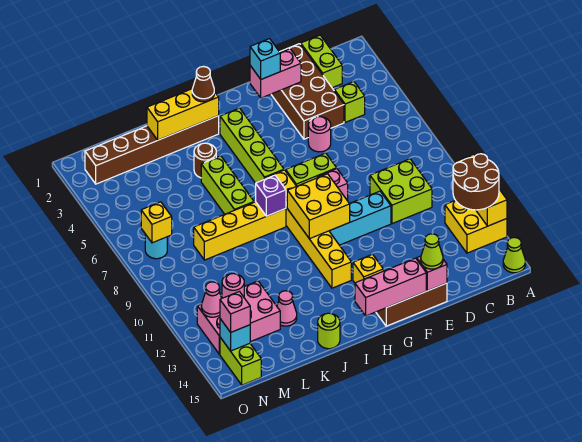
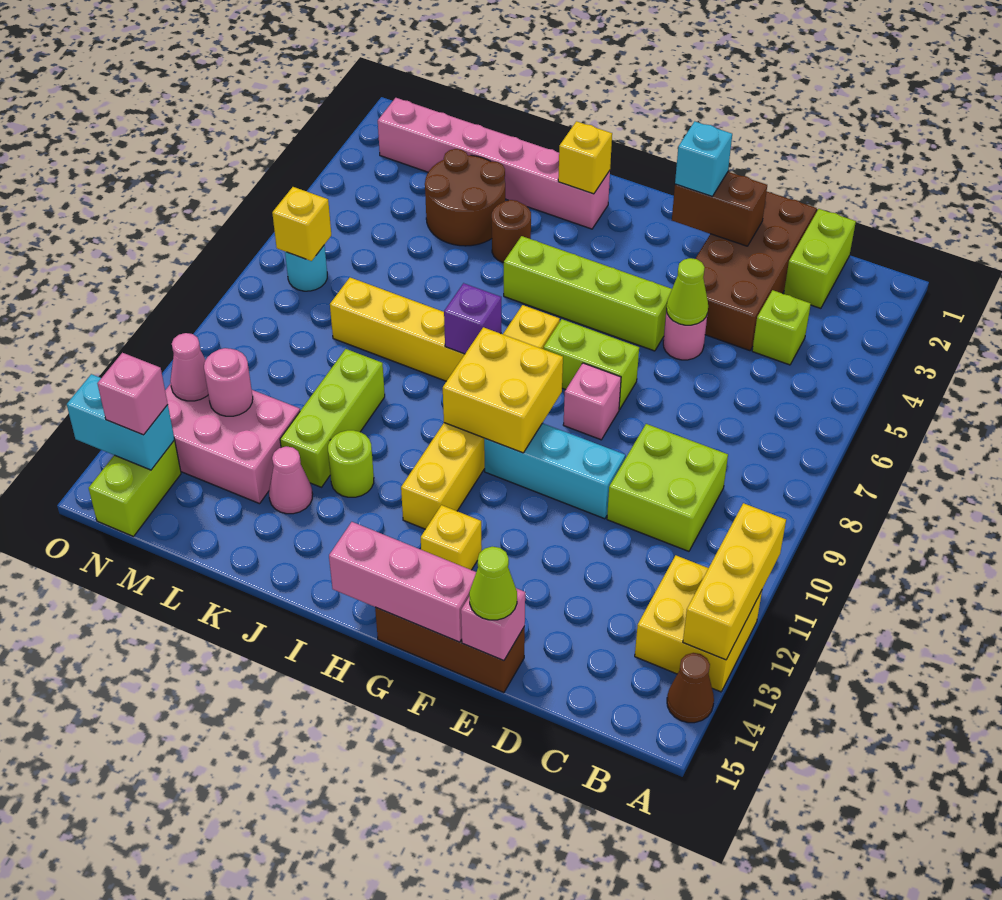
brown 2x2 round brick [453,154,499,210] -> brown 2x2 round brick moved to [425,149,505,246]
lime 1x1 cone [503,237,526,273] -> lime 1x1 cone moved to [666,258,708,325]
pink 1x2 brick [250,49,301,98] -> brown 1x2 brick [672,172,767,246]
lime 1x4 brick [220,108,284,183] -> lime 1x4 brick turned to [504,236,672,351]
brown 1x6 brick [85,116,219,184] -> pink 1x6 brick [378,98,610,229]
yellow 1x3 brick [147,89,219,140] -> yellow 1x1 brick [558,121,612,194]
brown 1x1 cone [192,67,214,102] -> brown 1x1 cone moved to [667,653,714,723]
lime 1x3 brick [201,156,254,214] -> lime 1x3 brick moved to [280,349,385,487]
lime 1x1 round brick [318,313,340,349] -> lime 1x1 round brick moved to [328,430,374,497]
cyan 1x1 brick [220,319,250,351] -> cyan 1x2 brick [67,374,175,470]

